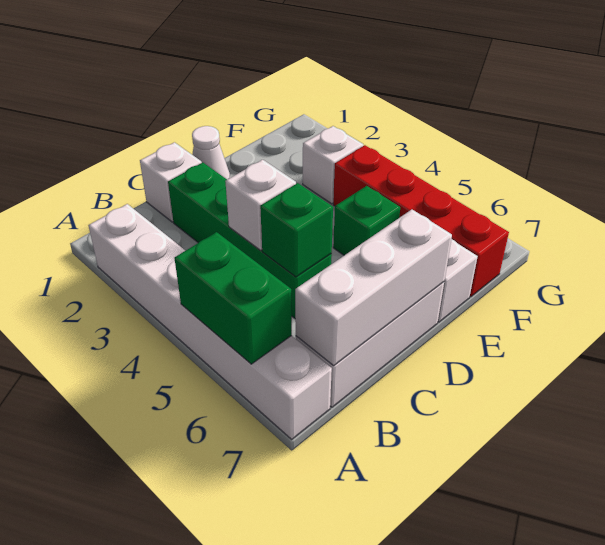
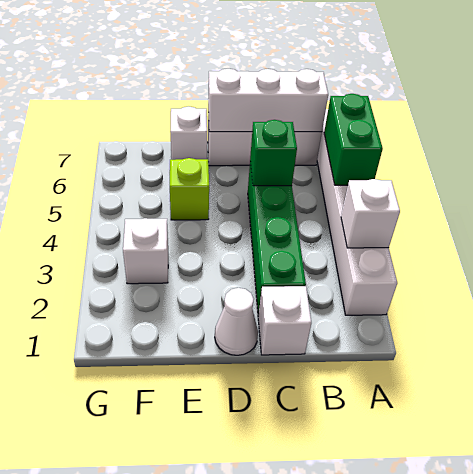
white 1x1 brick [225,160,296,251] -> white 1x1 brick moved to [341,179,400,248]
green 1x1 brick [333,186,400,255] -> lime 1x1 brick [170,158,209,220]
red 1x4 brick [333,145,509,297] -> none

